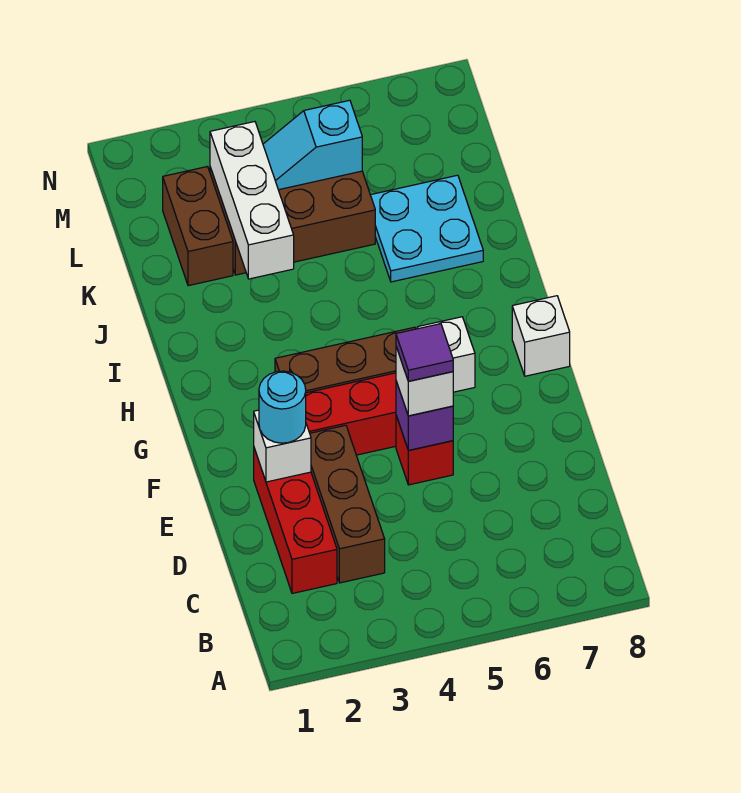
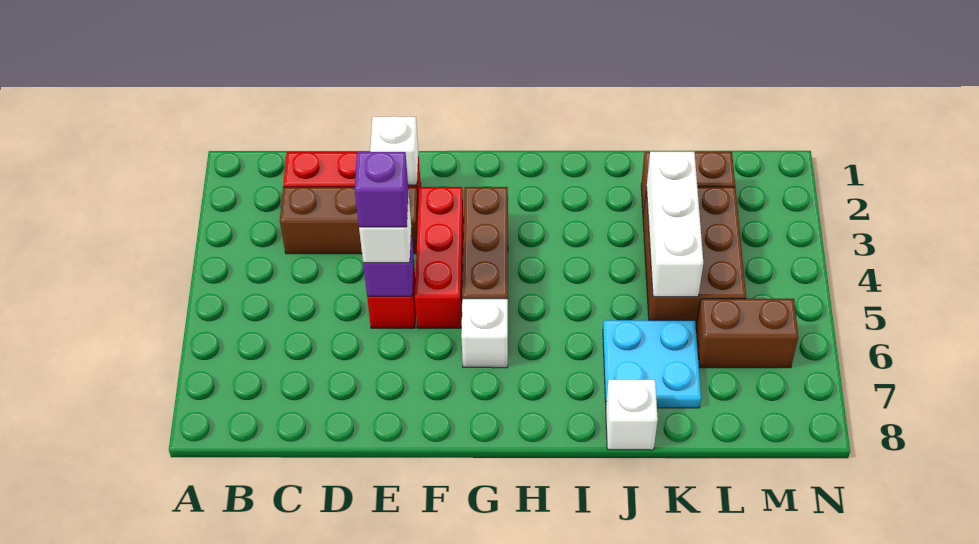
cyan 1x1 round brick [259,371,306,443] -> none
purple 1x1 tile [396,324,453,381] -> purple 1x1 brick [355,152,408,227]
white 1x1 brick [512,296,570,376] -> white 1x1 brick moved to [606,380,658,450]
white 1x3 brick [210,122,294,279] -> white 1x3 brick turned to [647,152,703,297]
cyan 1x2 slope [263,100,362,190] -> none
none -> brown 1x2 brick [696,299,798,368]

